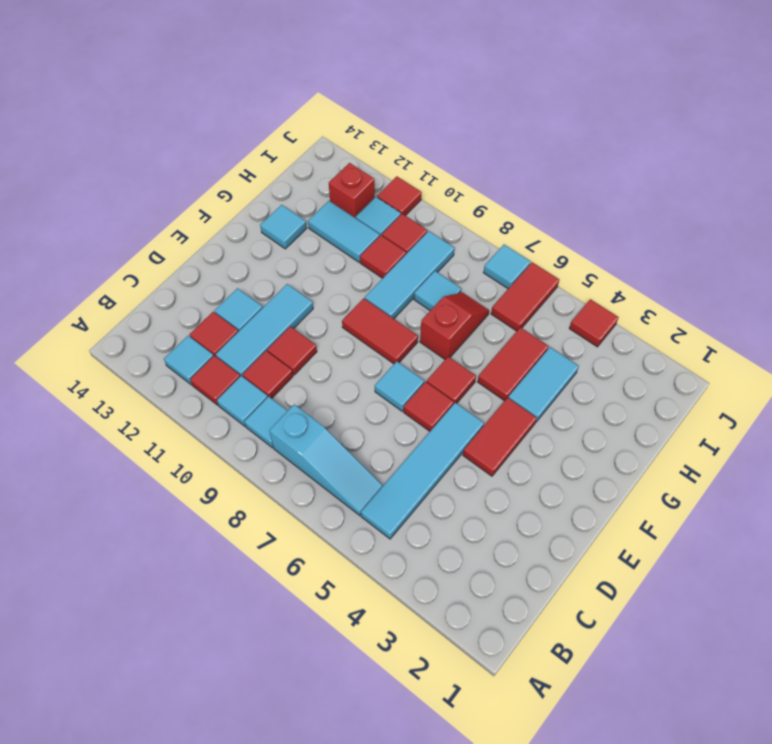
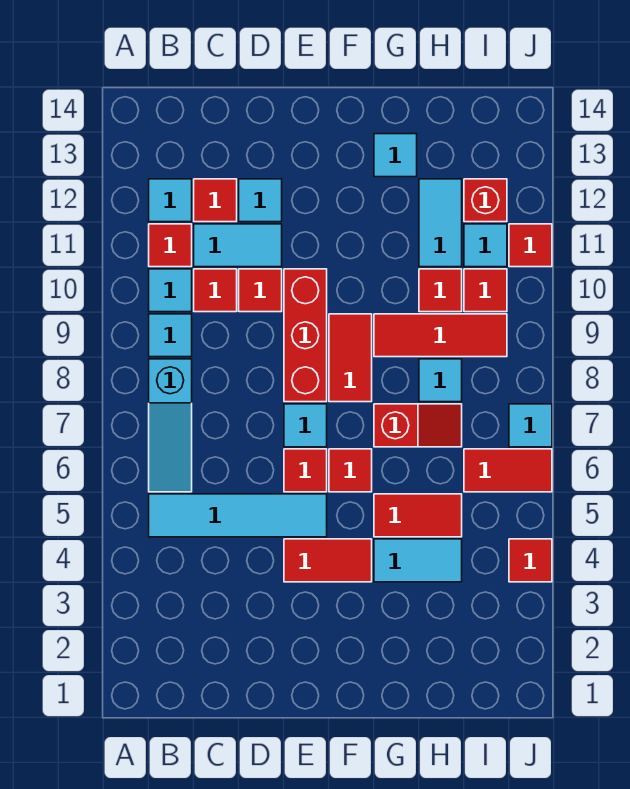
cyan 1x3 tile [216,284,313,377] -> cyan 1x2 tile [194,224,282,267]
none -> red 1x3 brick [284,269,327,402]
cyan 1x3 tile [365,231,454,319] -> red 1x3 tile [374,314,507,357]

